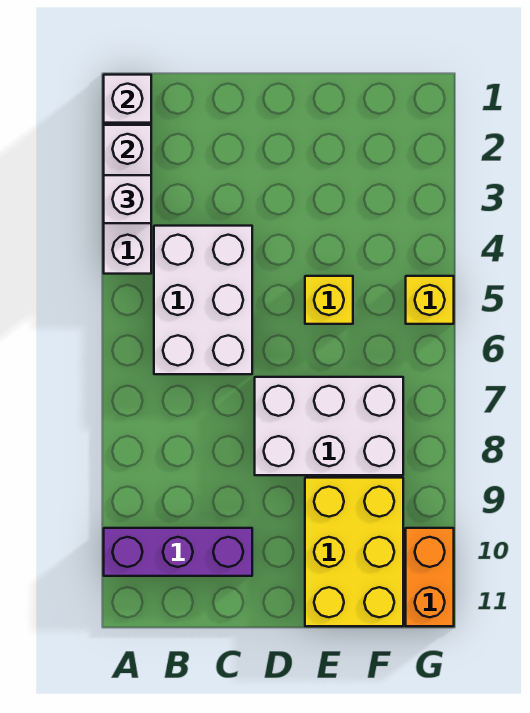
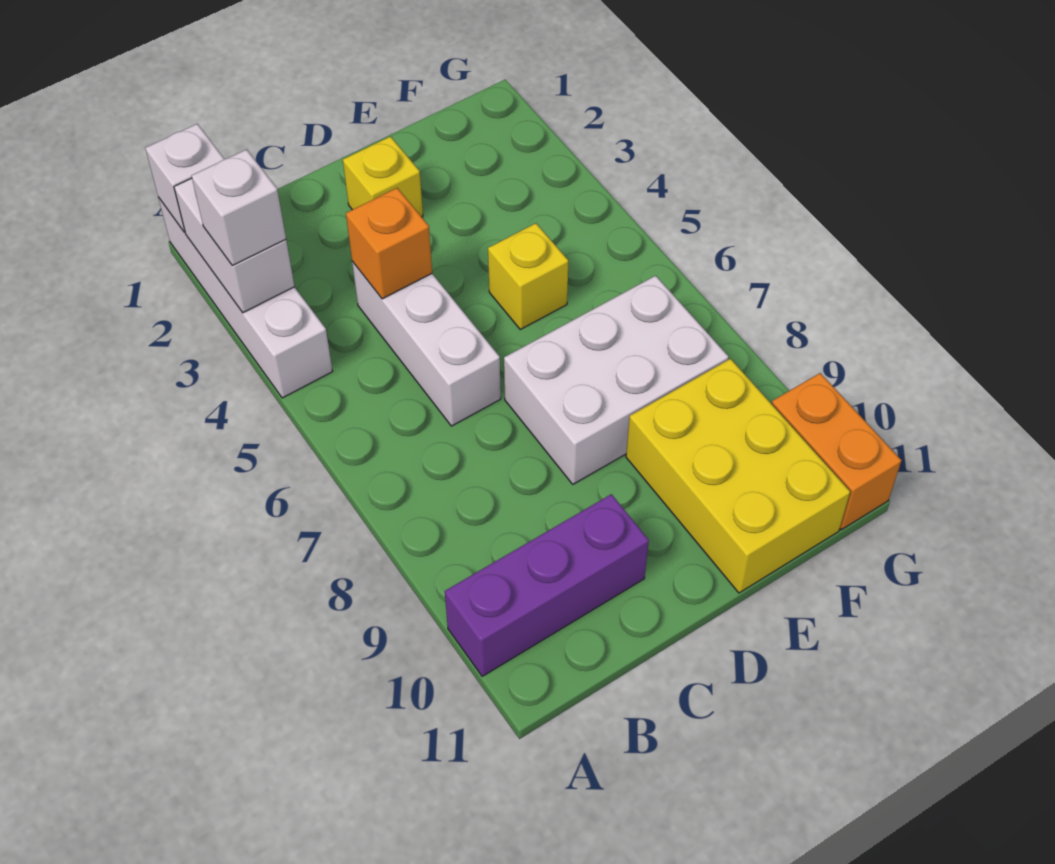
white 2x3 brick [154,226,252,374] -> white 1x3 brick [352,261,501,426]
none -> orange 1x1 brick [346,188,432,299]
yellow 1x1 brick [406,276,454,324] -> yellow 1x1 brick moved to [343,136,423,217]

